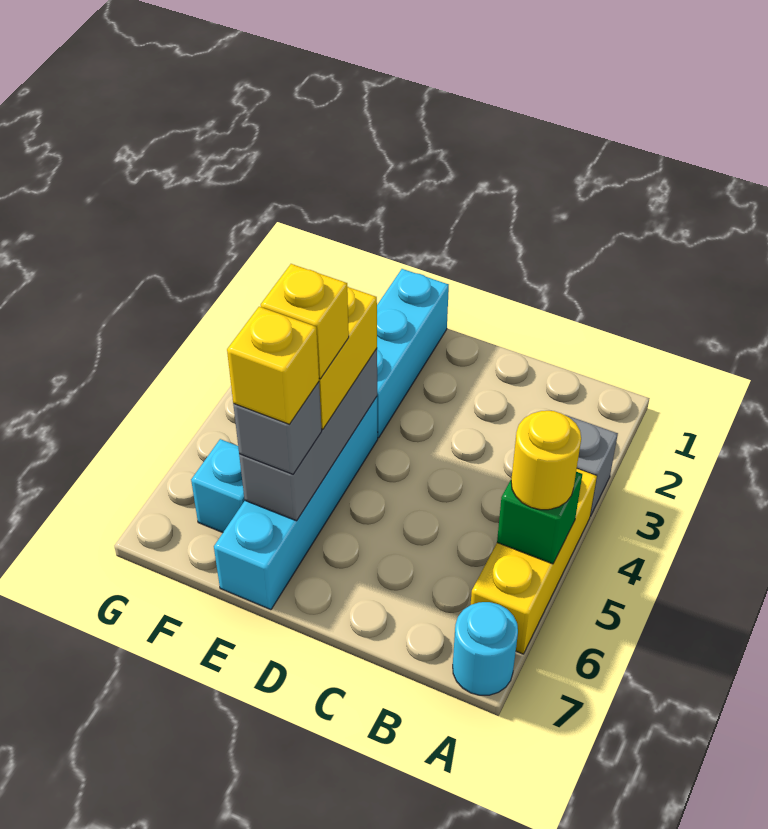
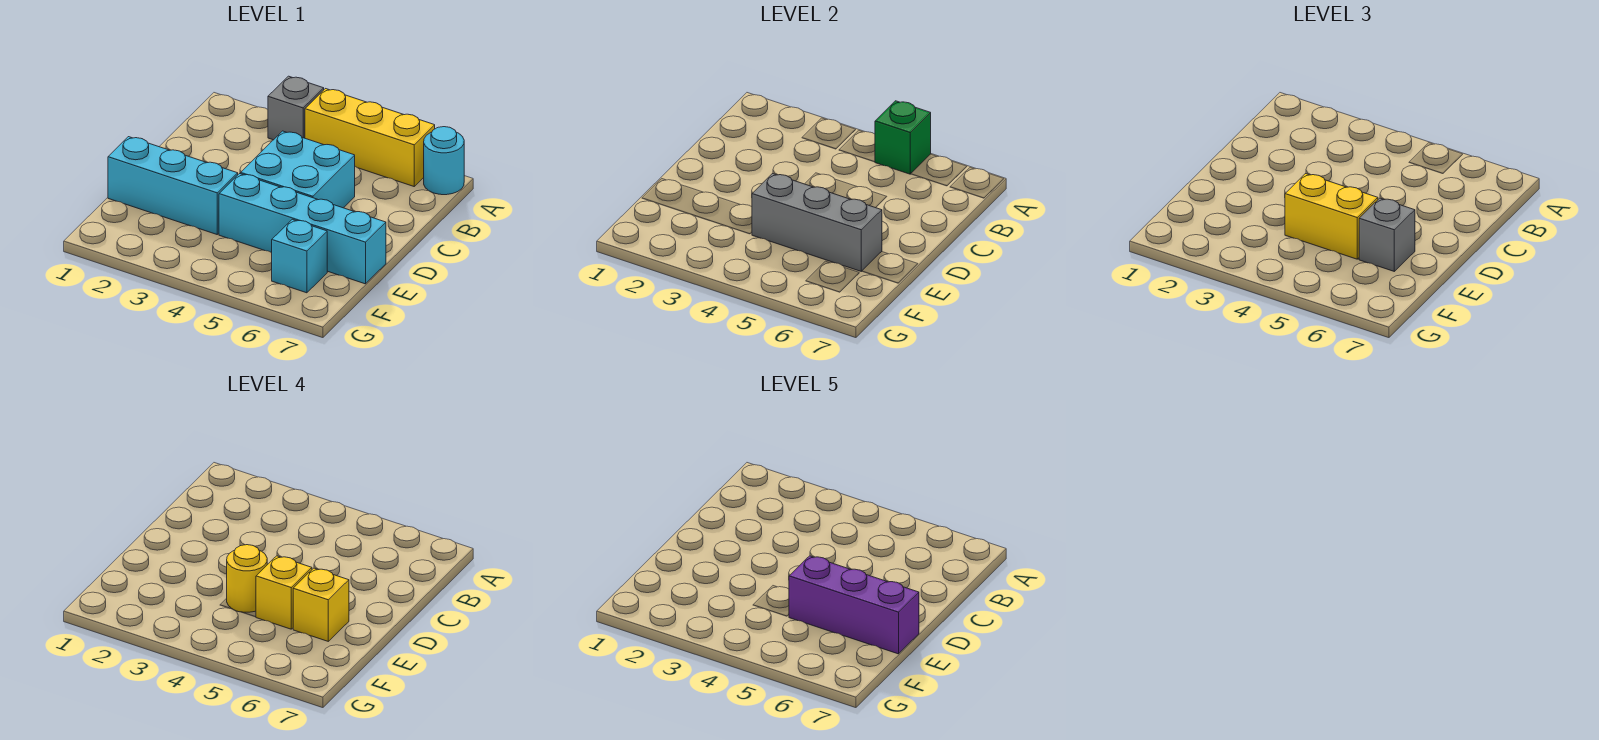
yellow 1x1 round brick [511,411,581,510] -> yellow 1x1 round brick moved to [227,545,267,612]
none -> cyan 2x2 brick [241,131,355,208]
none -> purple 1x3 brick [789,556,919,654]

